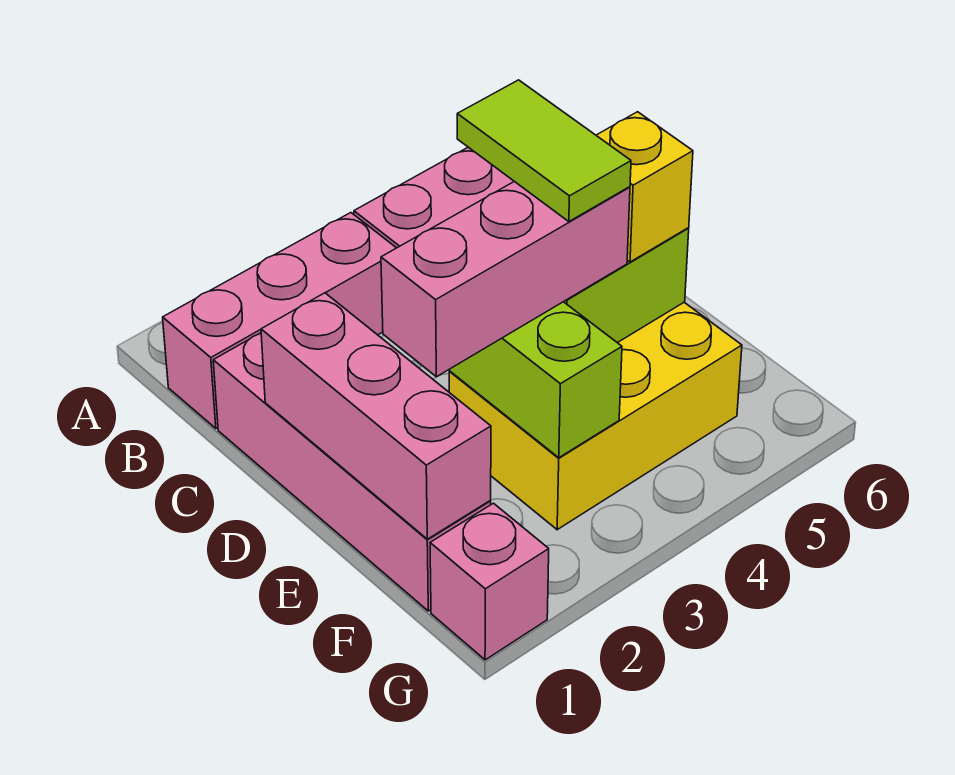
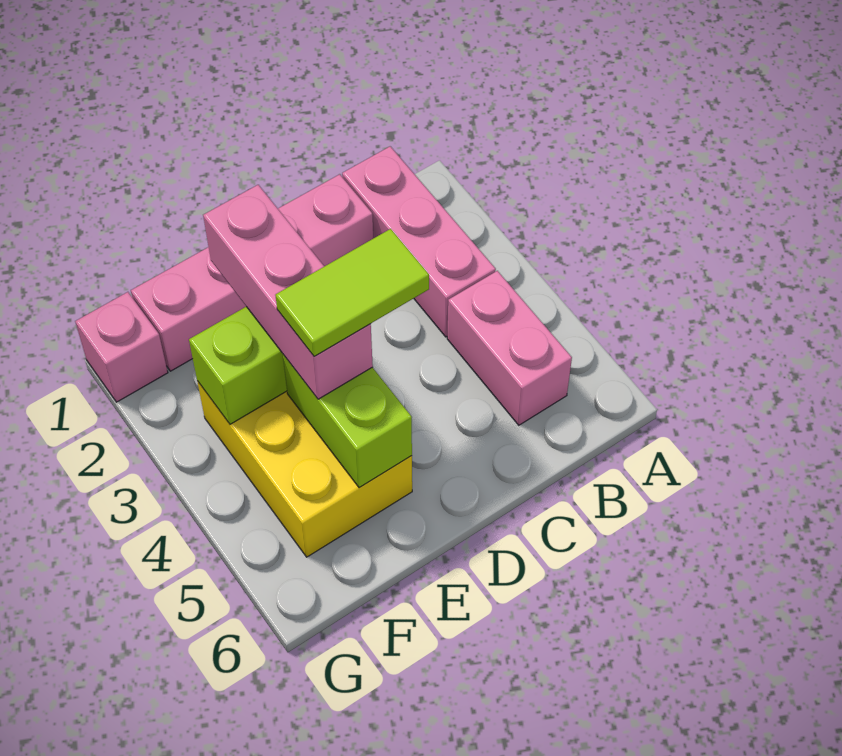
pink 1x3 brick [261,293,491,539] -> none
yellow 1x1 brick [596,112,693,262] -> none

